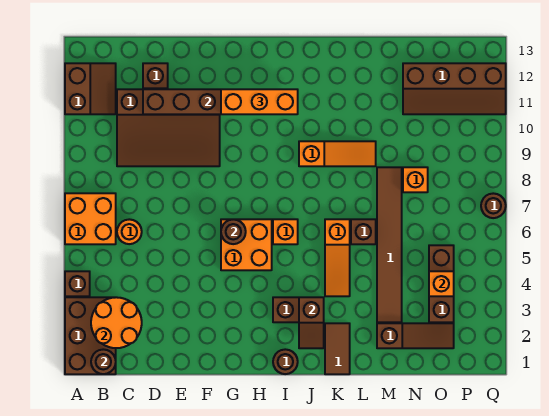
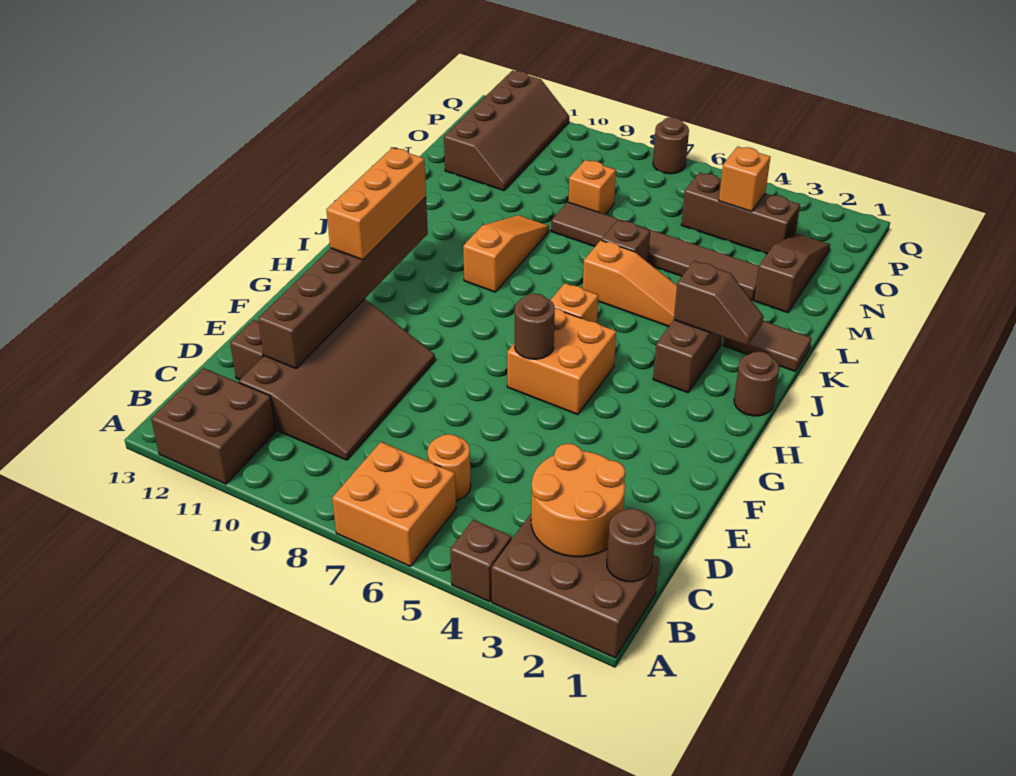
brown 2x2 slope [65,63,116,114] -> brown 2x2 brick [151,368,276,484]

